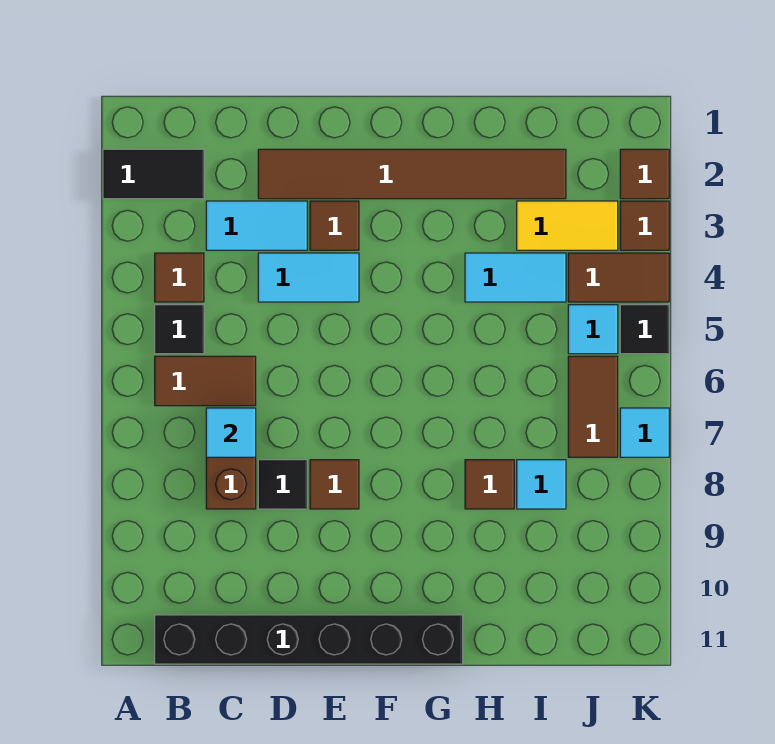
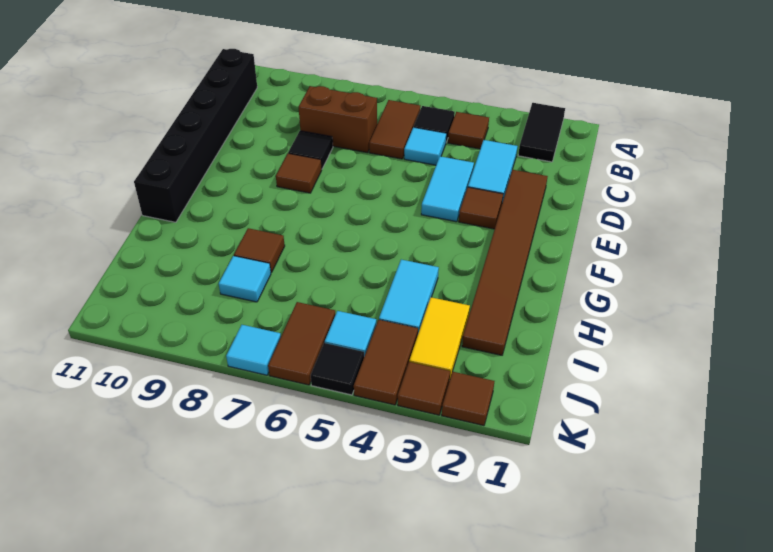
cyan 1x1 tile [206,408,256,457] -> cyan 1x1 tile moved to [404,127,446,165]
brown 1x2 tile [568,356,618,457] -> brown 1x2 tile turned to [268,302,336,385]

